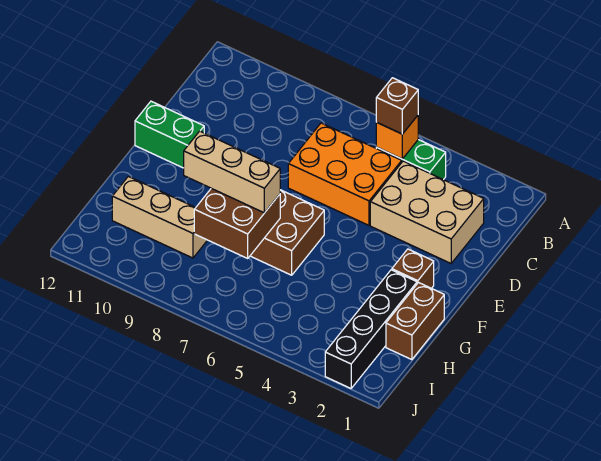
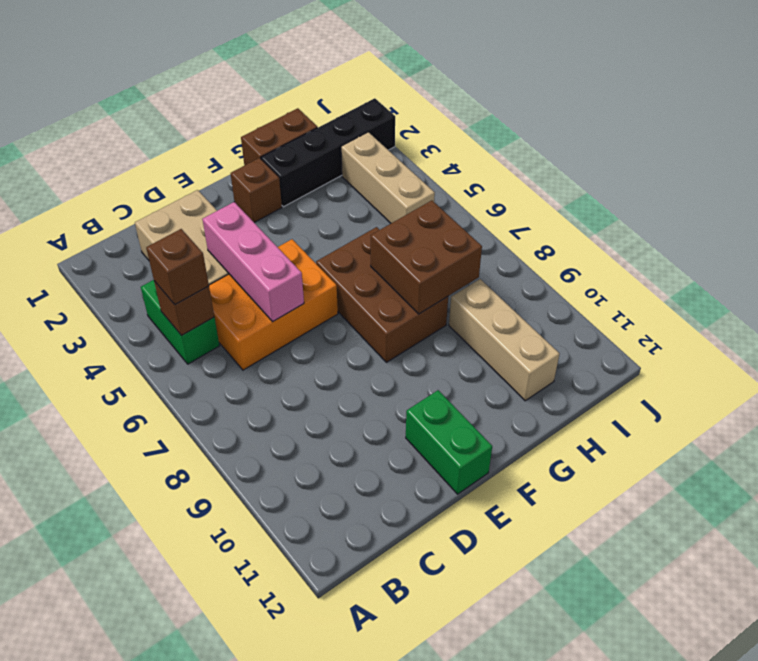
orange 1x1 brick [376,116,418,159] -> brown 1x1 brick [154,281,214,336]
orange 2x3 brick [288,123,402,225] -> orange 2x3 brick turned to [209,239,338,370]
none -> pink 1x3 brick [202,202,304,322]
tan 1x3 brick [184,131,280,213] -> tan 1x3 brick moved to [341,132,435,223]

